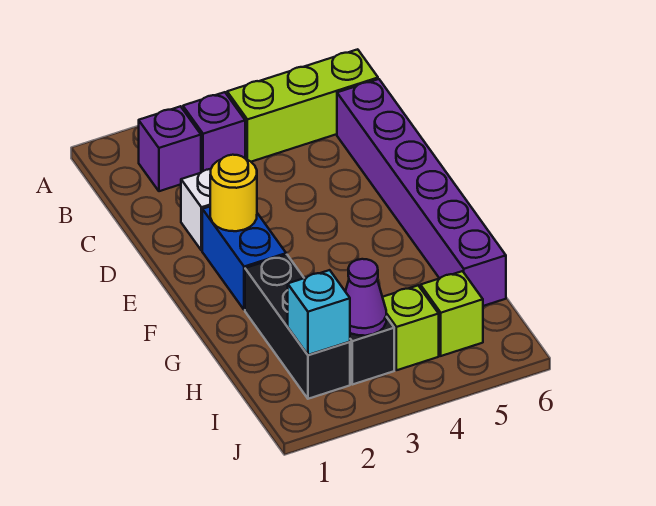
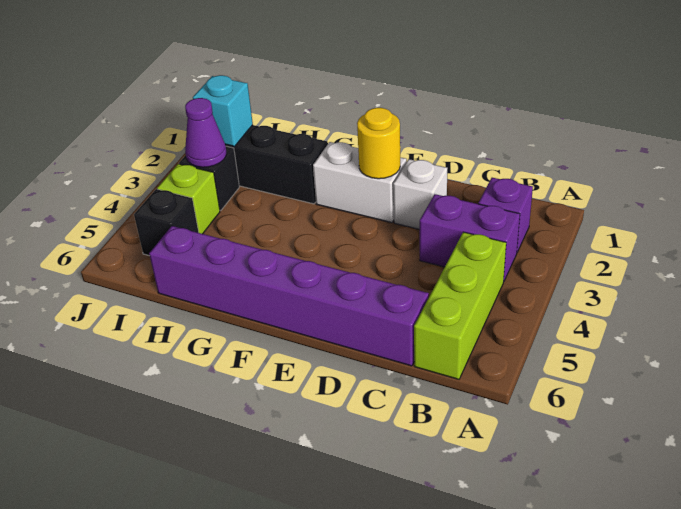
purple 1x1 brick [183,92,245,172] -> purple 1x2 brick [420,194,520,282]
blue 1x2 brick [202,207,286,310] -> white 1x2 brick [313,142,407,223]
lime 1x1 brick [421,271,483,356] -> black 1x1 brick [134,189,199,256]

